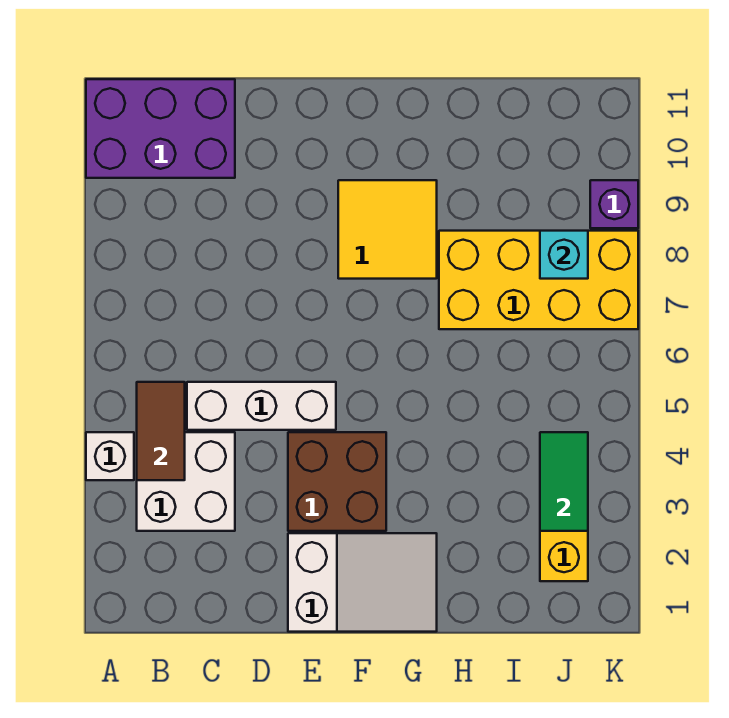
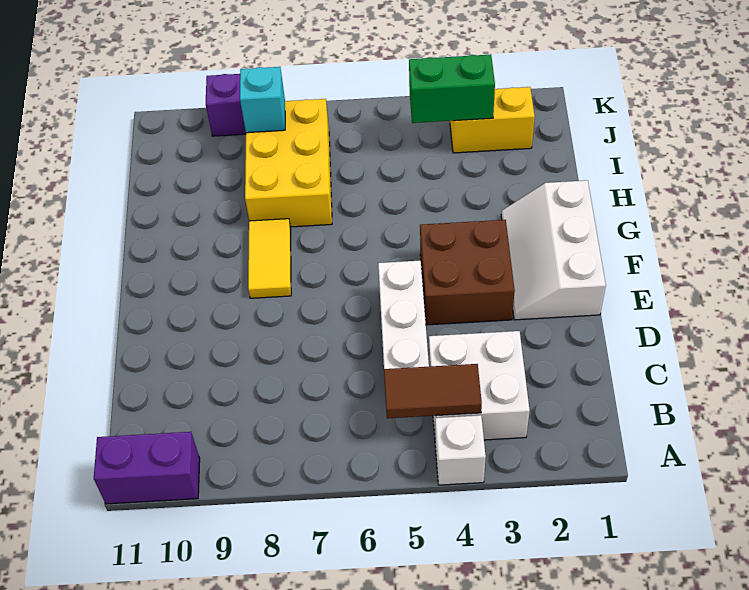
purple 2x3 brick [86,79,235,178] -> purple 1x2 brick [94,432,200,504]
white 2x3 slope [288,533,437,632] -> white 2x3 slope turned to [501,180,606,320]
yellow 2x2 tile [338,180,437,279] -> yellow 1x2 tile [248,219,291,298]
yellow 2x4 brick [439,231,638,329] -> yellow 2x3 brick [245,99,332,227]
green 1x2 tile [540,432,588,531] -> green 1x2 brick [409,55,495,123]

